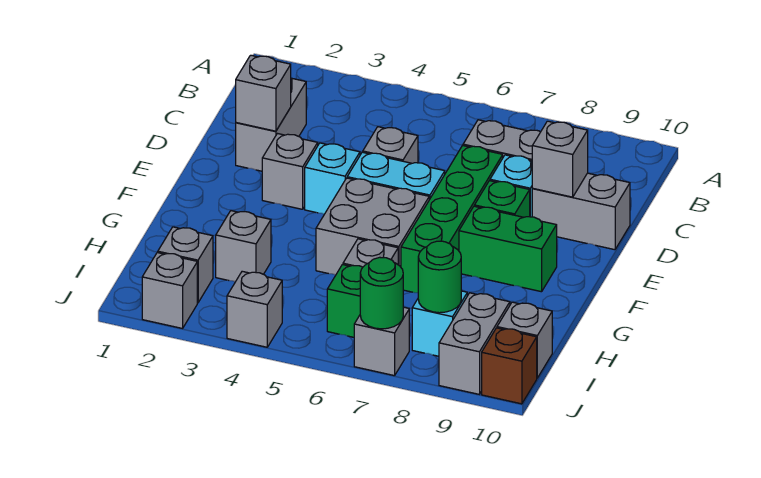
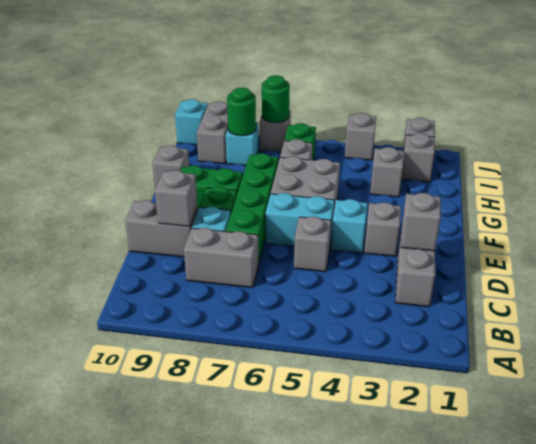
grey 1x1 brick [497,302,552,378] -> grey 1x1 brick moved to [152,145,189,189]
brown 1x1 brick [482,328,537,404] -> cyan 1x1 brick [175,99,208,145]

